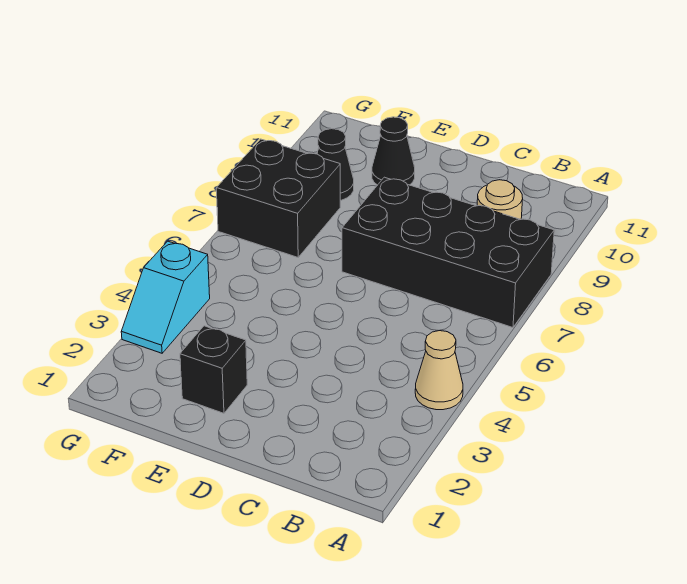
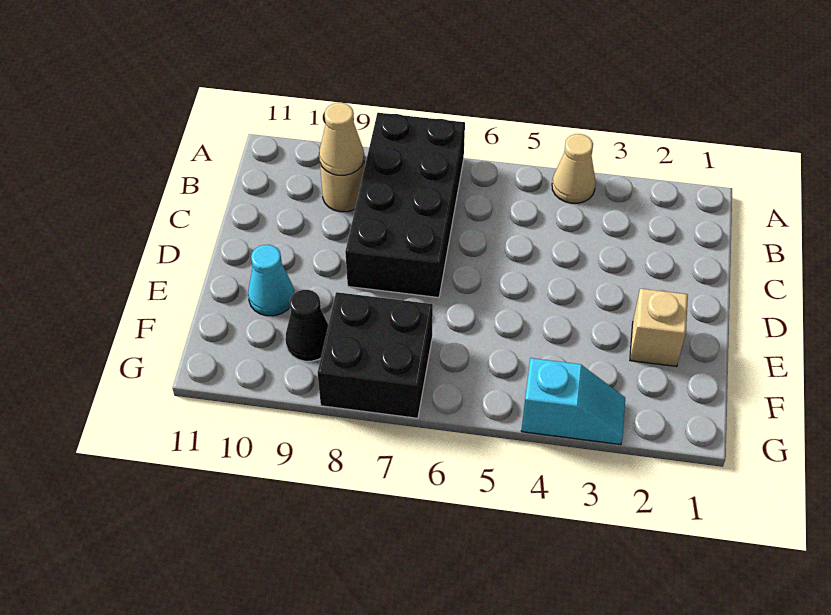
none -> tan 1x1 cone [319,103,364,175]
black 1x1 brick [180,326,247,413] -> tan 1x1 brick [630,289,688,366]
black 1x1 cone [372,117,415,185] -> cyan 1x1 cone [248,245,294,316]

